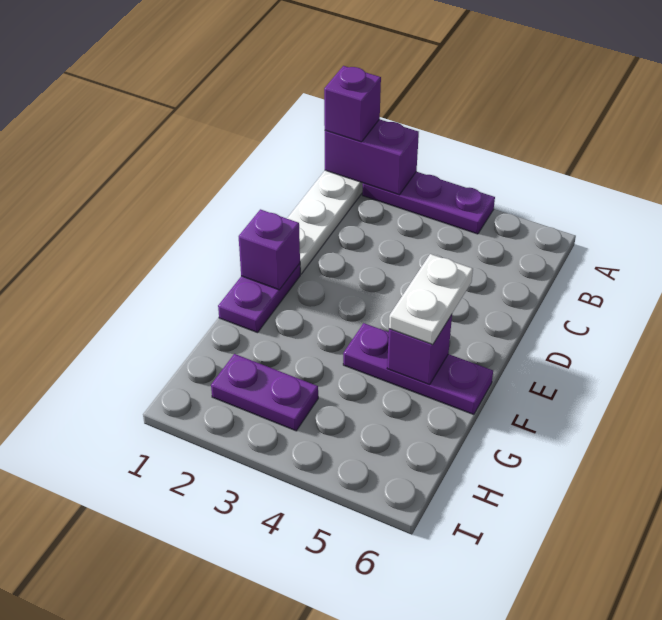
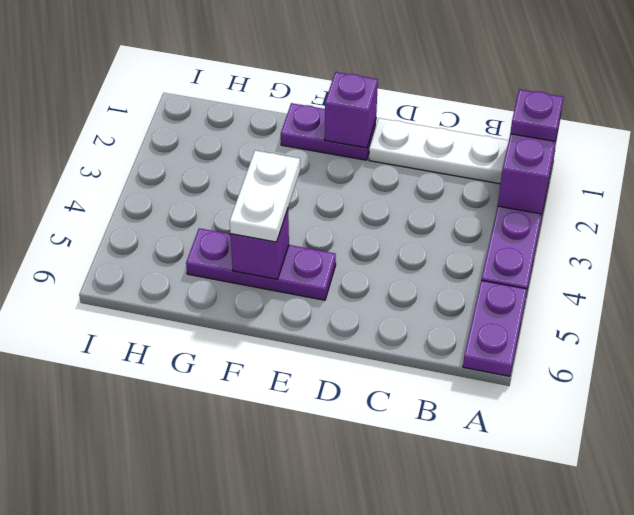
purple 1x1 brick [324,66,381,142] -> purple 1x1 plate [510,89,564,141]
white 1x2 plate [389,254,473,345] -> white 1x2 plate turned to [230,151,300,242]
purple 1x3 plate [343,323,493,415] -> purple 1x3 plate turned to [186,228,336,300]
purple 1x2 plate [211,354,318,431] -> purple 1x2 plate moved to [463,280,527,376]

